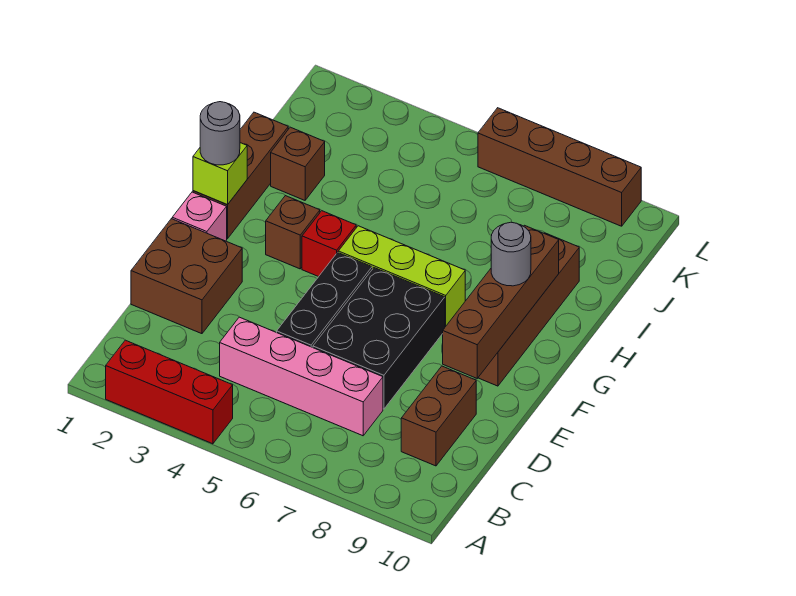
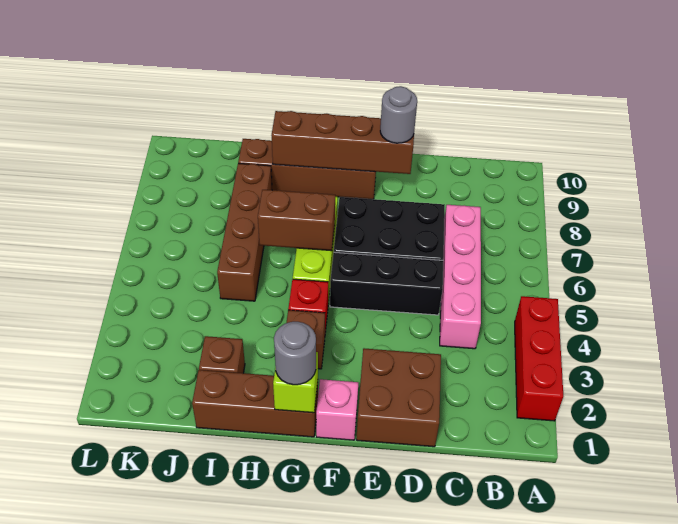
brown 1x2 brick [401,366,476,466] -> brown 1x2 brick moved to [258,190,335,251]
grey 1x1 round brick [491,222,531,286] -> grey 1x1 round brick moved to [380,86,417,143]
brown 1x4 brick [478,108,641,226] -> brown 1x4 brick moved to [217,163,272,301]

